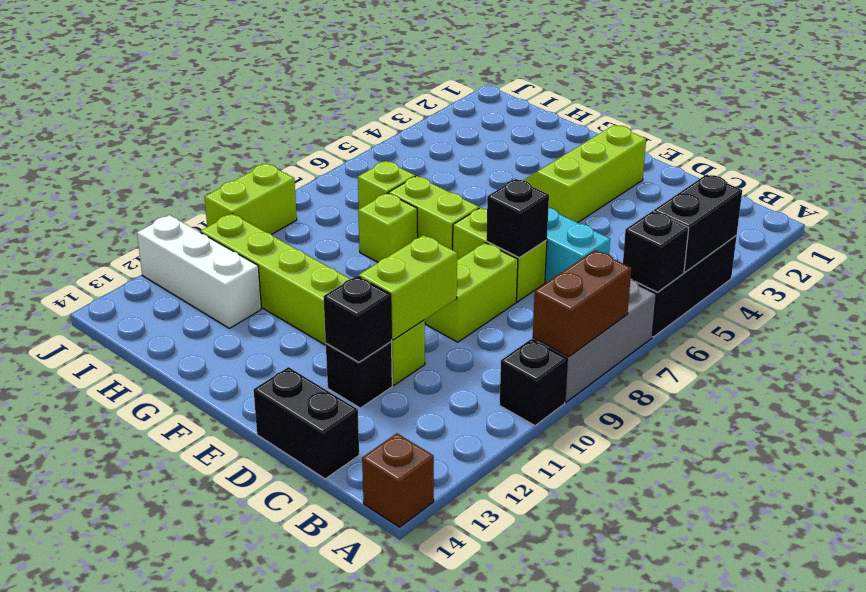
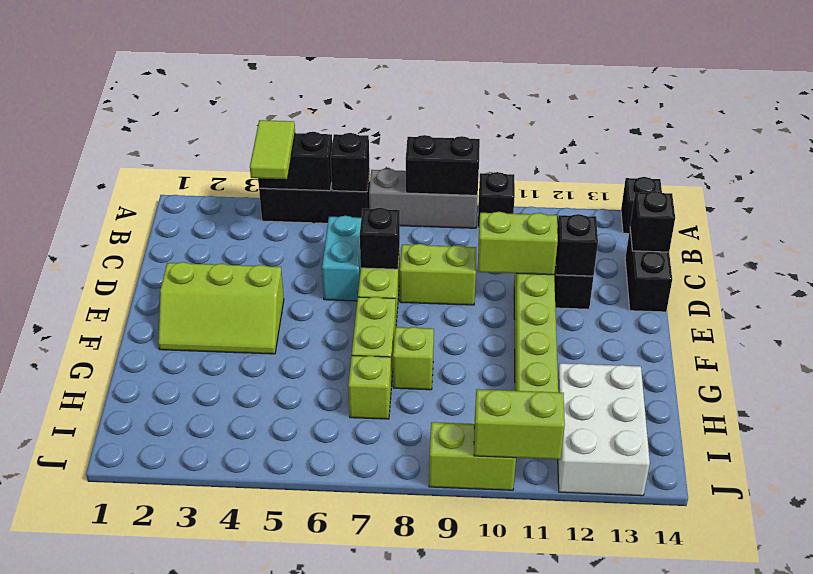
none -> lime 1x2 tile [250,120,295,179]
brown 1x2 brick [533,250,631,357] -> black 1x2 brick [406,135,480,195]
brown 1x1 brick [362,433,434,527] -> black 1x1 brick [621,177,662,234]
none -> black 1x1 brick [630,191,675,252]
white 1x3 brick [137,215,261,328] -> white 2x3 brick [558,363,650,496]
none -> lime 1x2 brick [474,389,565,459]

